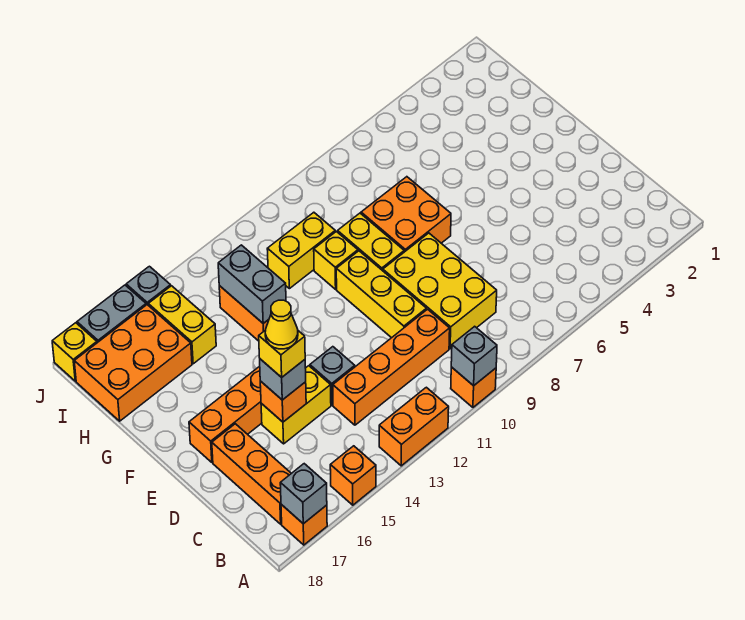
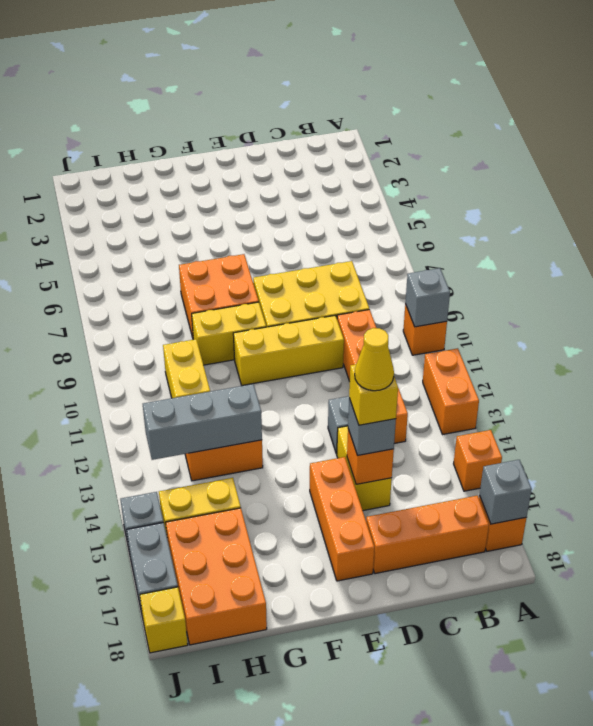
yellow 1x1 brick [314,232,358,289] -> none
grey 1x2 brick [218,245,286,323] -> grey 1x3 brick [143,384,262,460]

